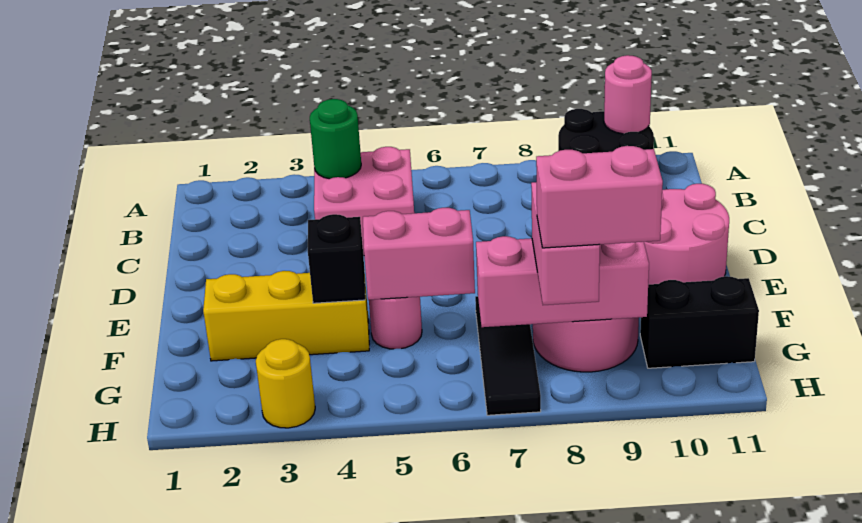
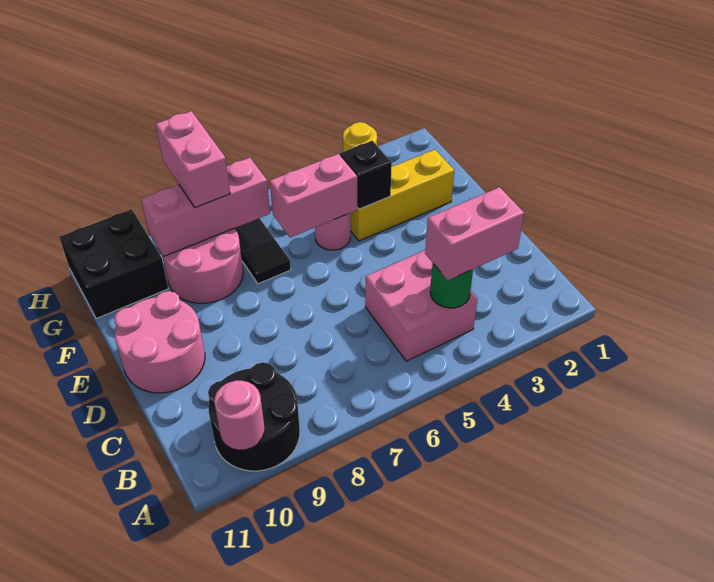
black 1x2 brick [640,276,759,368] -> black 2x2 brick [59,209,168,319]
pink 1x2 brick [536,146,663,248] -> pink 1x2 brick moved to [425,187,524,280]

